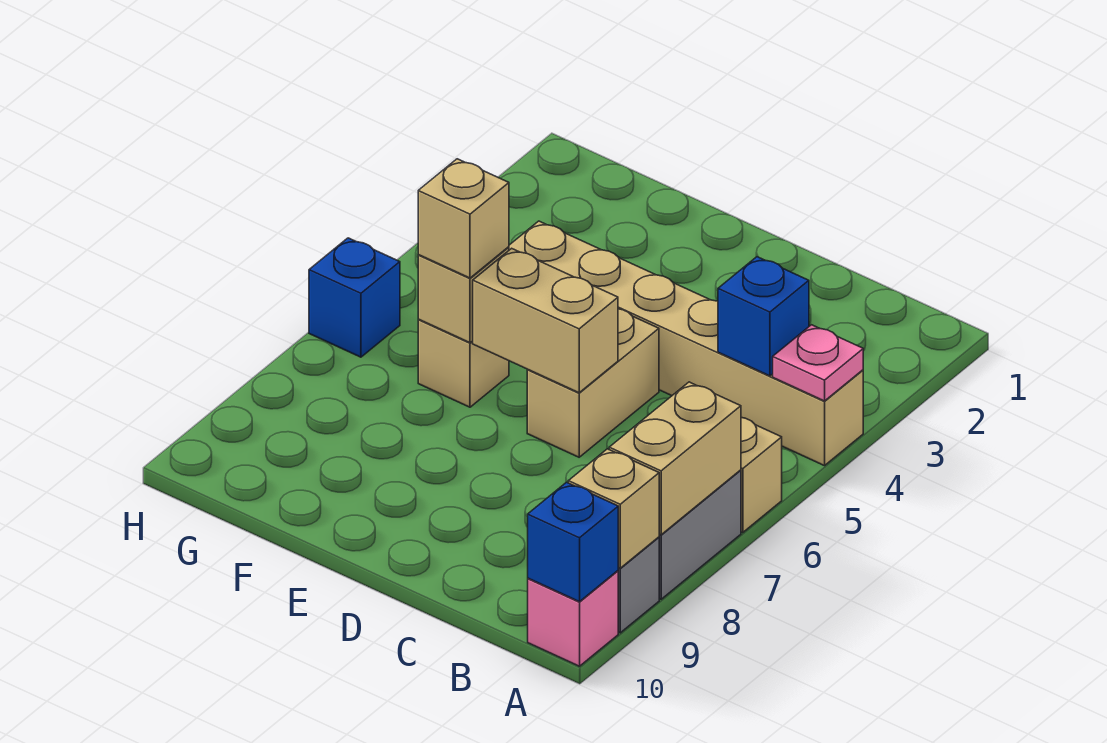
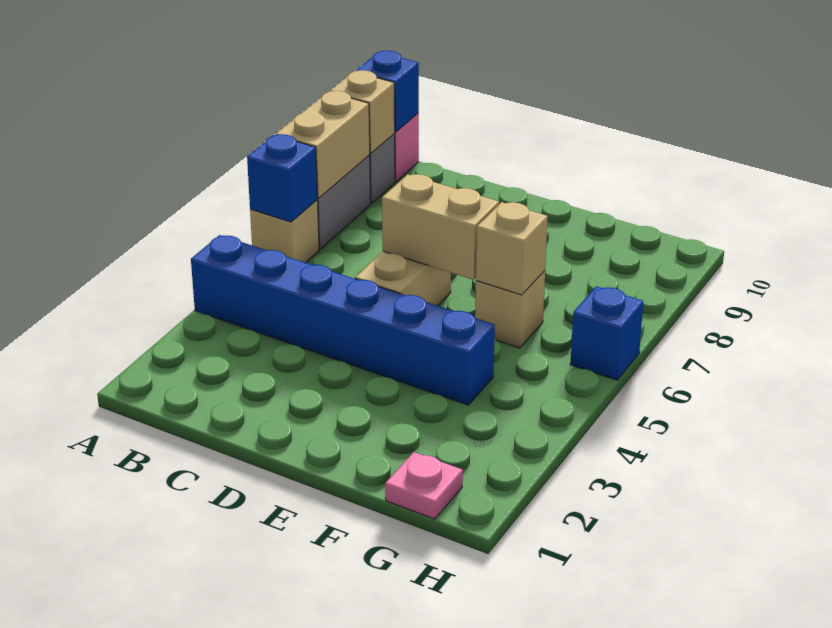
tan 1x6 brick [509,221,863,466] -> blue 1x6 brick [191,235,495,405]
pink 1x1 plate [773,325,863,401] -> pink 1x1 plate moved to [385,452,463,519]
blue 1x1 brick [718,257,809,376] -> blue 1x1 brick moved to [247,134,317,222]
tan 1x1 brick [418,159,509,278] -> none

